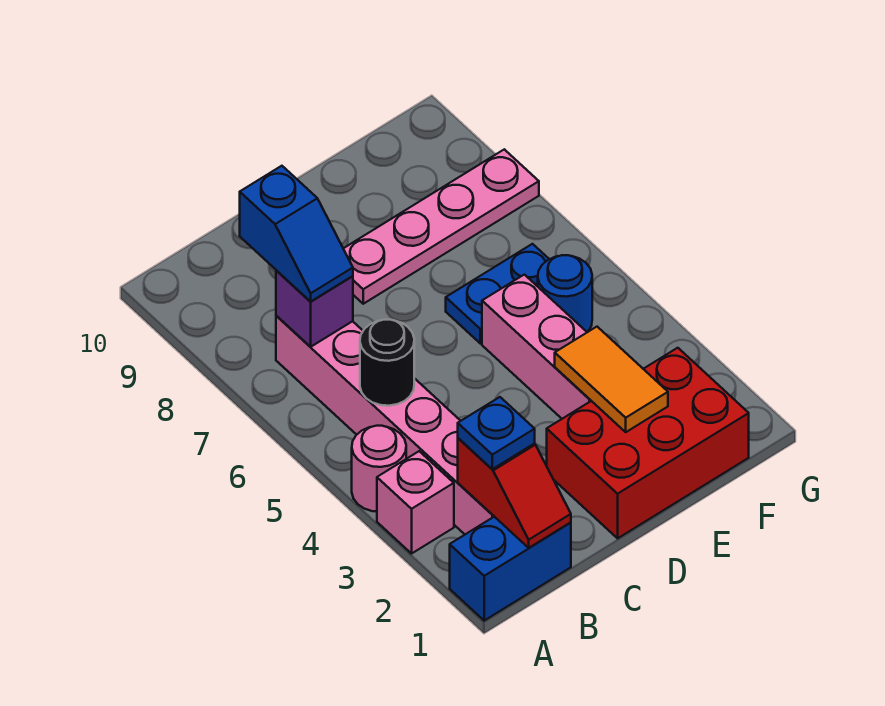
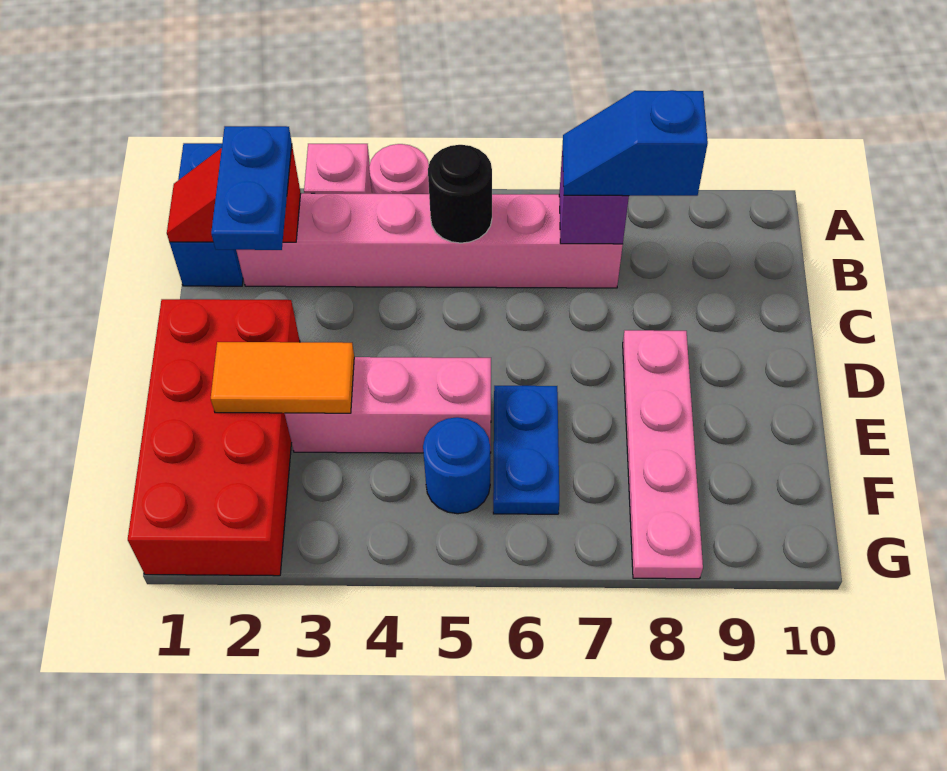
blue 1x1 plate [458,397,535,469] -> blue 1x2 plate [211,126,292,250]
red 2x3 brick [547,348,749,538] -> red 2x4 brick [128,299,300,576]

